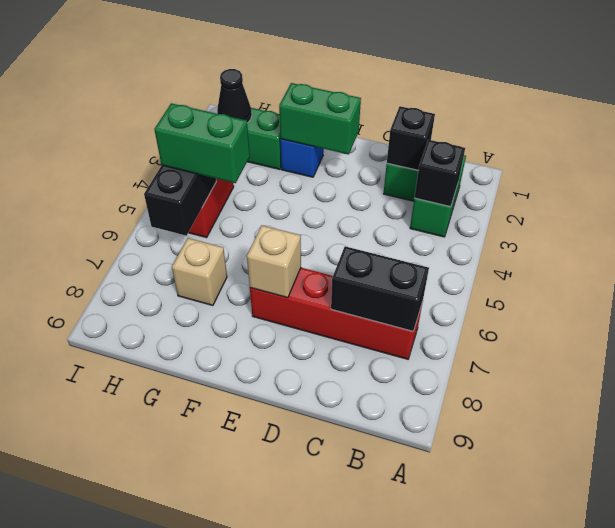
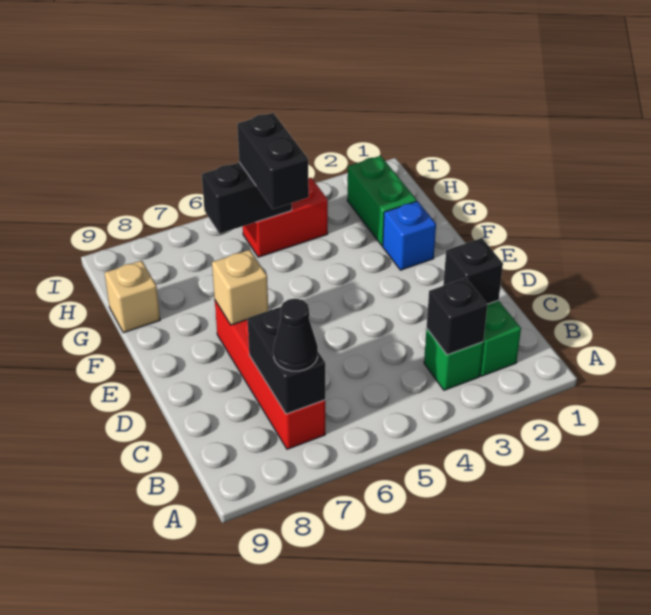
green 1x2 brick [279,83,361,154] -> none
green 1x2 brick [154,103,250,183] -> black 1x2 brick [237,113,309,209]
tan 1x1 brick [172,238,227,305] -> tan 1x1 brick moved to [105,261,160,333]
black 1x1 cone [217,69,252,123] -> black 1x1 cone moved to [273,299,318,371]

